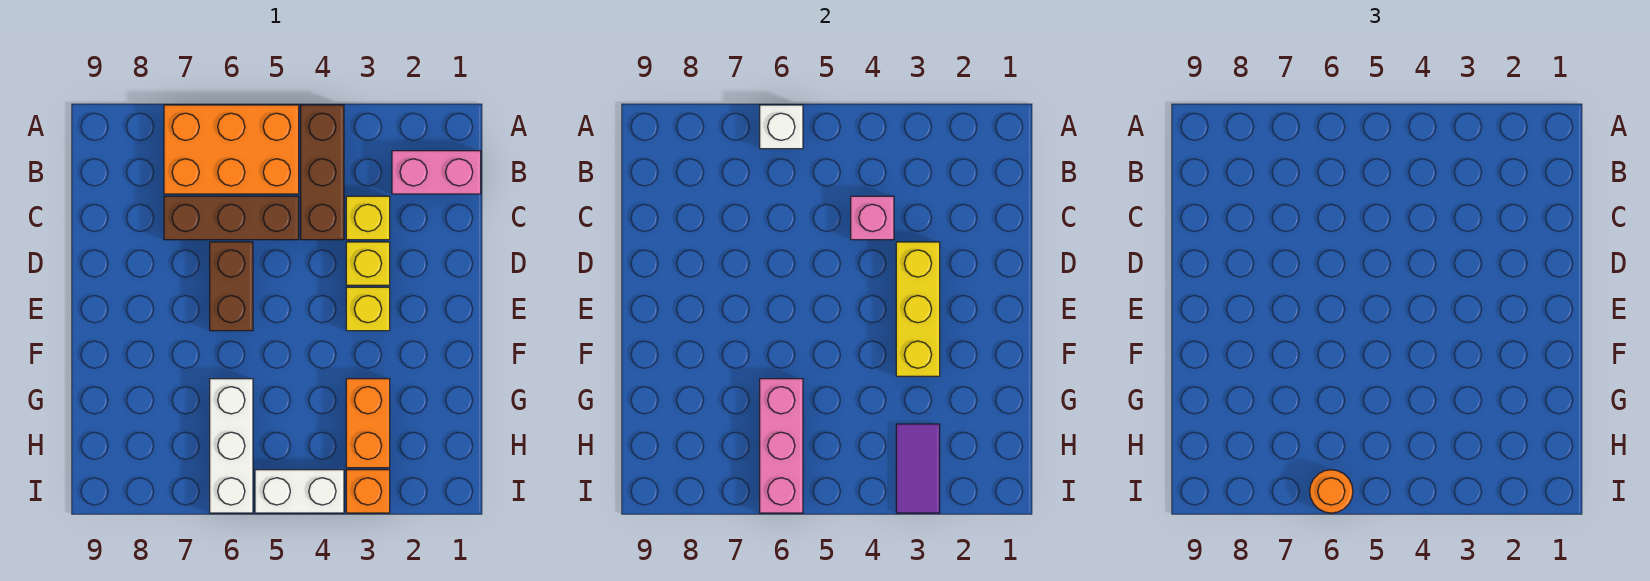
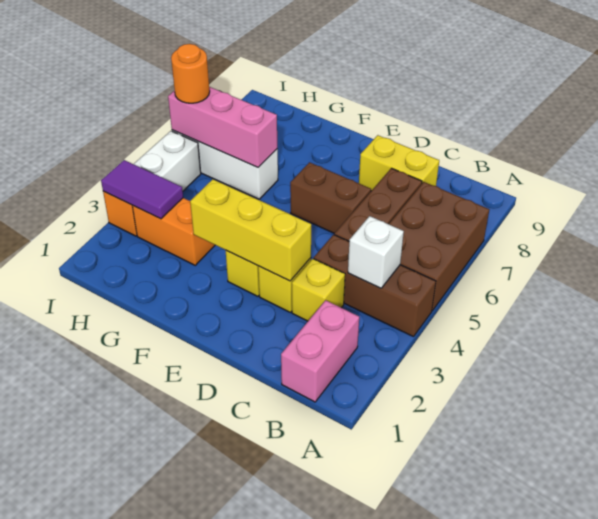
orange 2x3 brick [164,105,299,194] -> brown 2x3 brick [389,182,489,311]
white 1x1 brick [760,105,803,149] -> white 1x1 brick moved to [348,216,404,288]
pink 1x1 brick [851,196,894,240] -> none
none -> yellow 1x2 brick [359,135,439,191]

